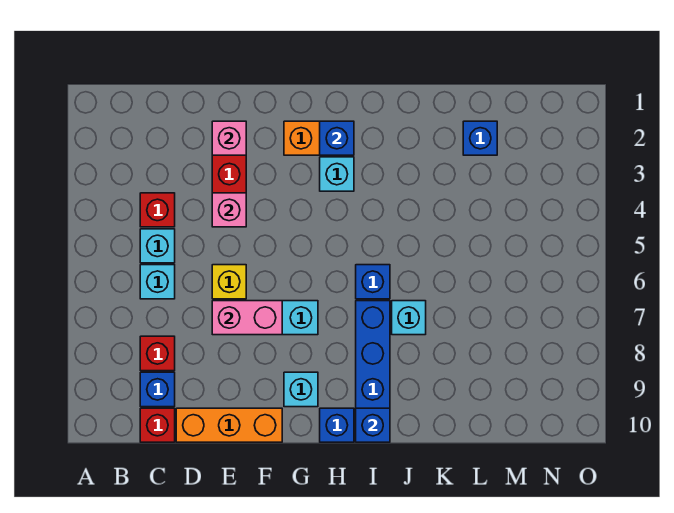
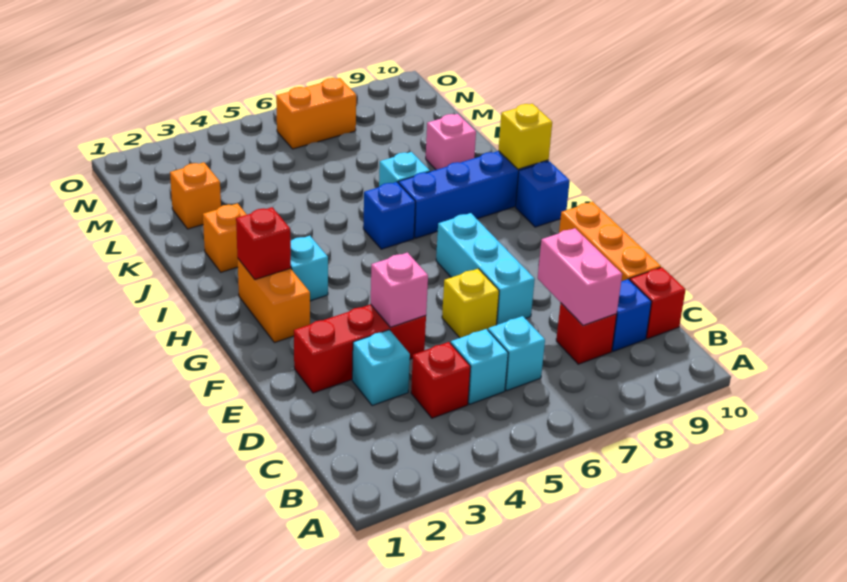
pink 1x1 brick [212,121,246,155] -> pink 1x1 brick moved to [426,114,476,170]
pink 1x2 brick [212,301,282,335] -> pink 1x2 brick moved to [538,228,622,326]
cyan 1x1 brick [284,372,318,407] -> cyan 1x1 brick moved to [352,330,410,406]
blue 1x1 brick [320,121,354,155] -> red 1x1 brick [236,207,291,280]
blue 1x1 brick [356,408,390,442] -> yellow 1x1 brick [498,104,552,169]
none -> orange 1x1 brick [203,203,247,272]
blue 1x1 brick [463,121,497,155] -> orange 1x1 brick [170,162,221,229]
none -> orange 1x2 brick [276,78,356,149]

